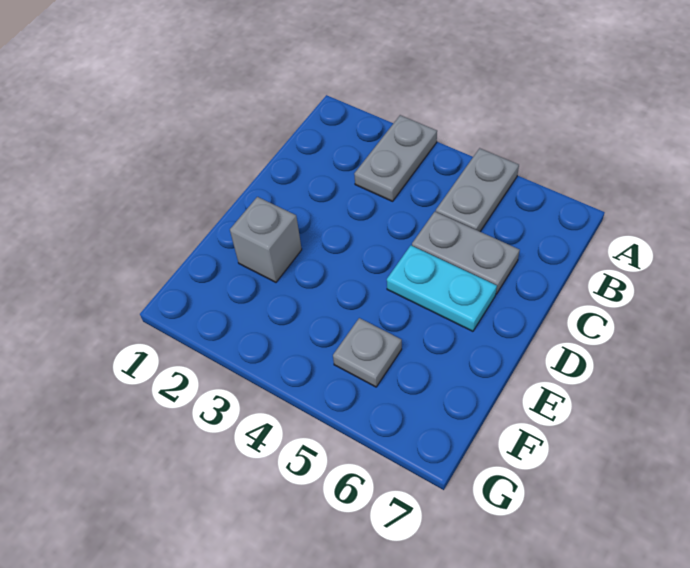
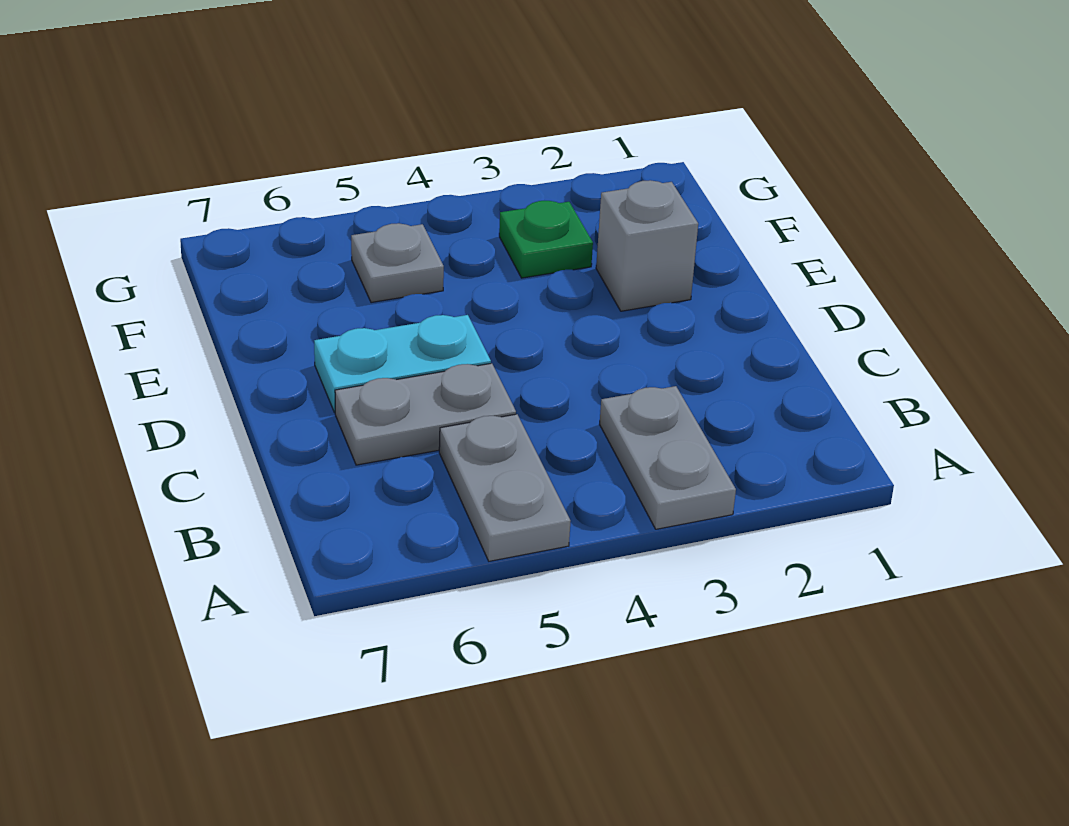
none -> green 1x1 plate [499,201,593,278]

